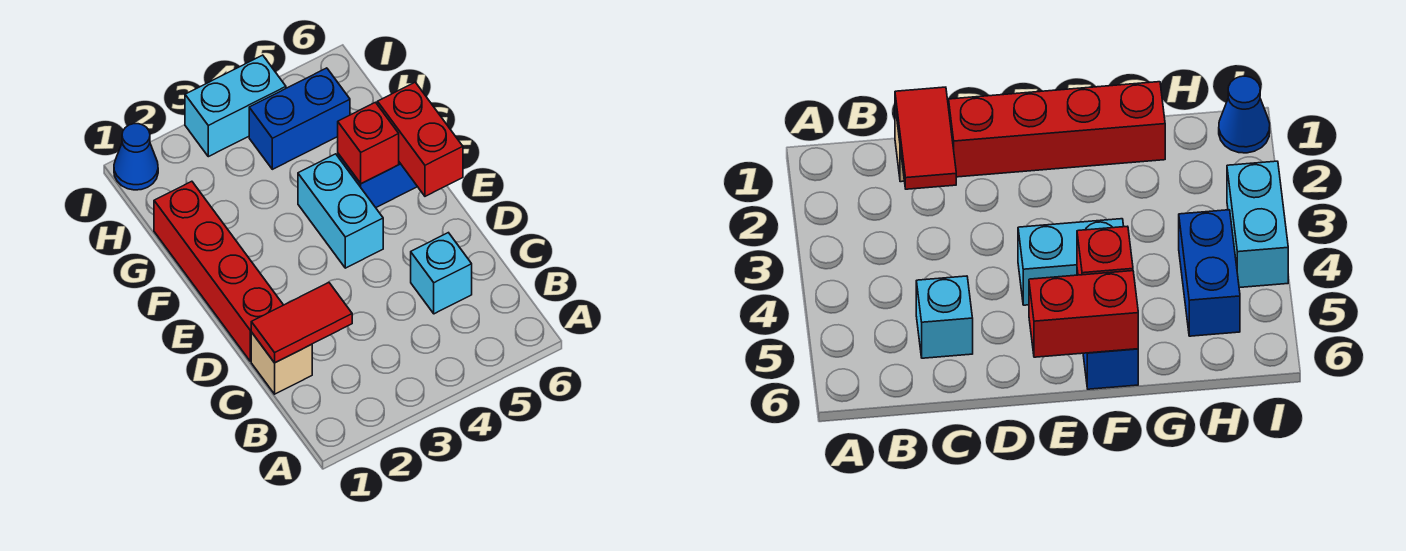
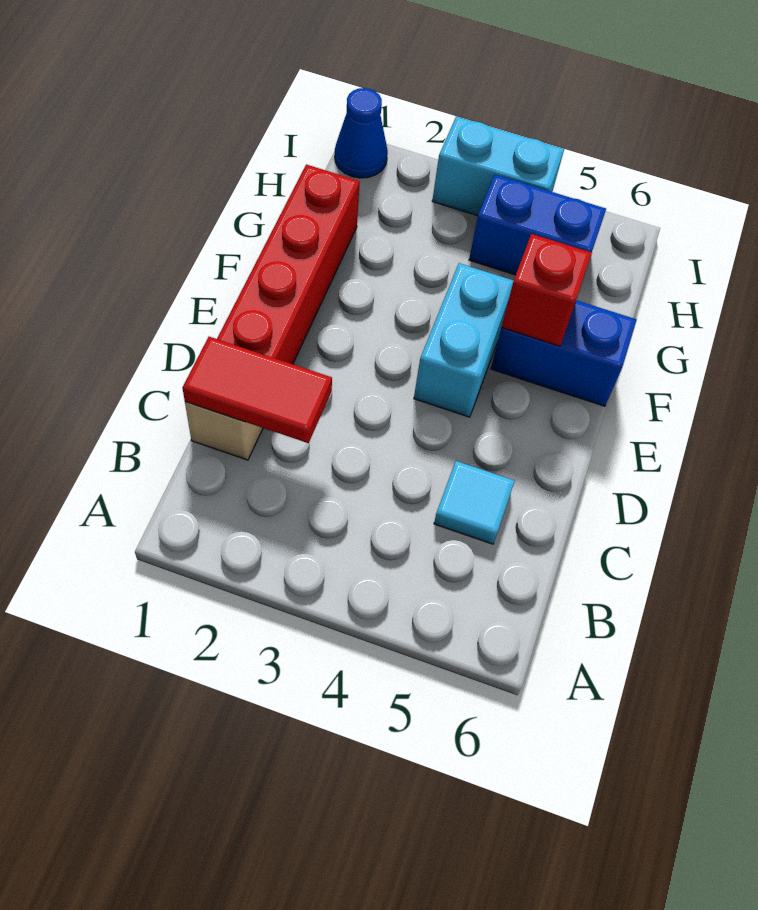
cyan 1x1 brick [411,233,472,314] -> cyan 1x1 tile [434,461,515,544]
red 1x2 brick [377,82,463,196] -> none

